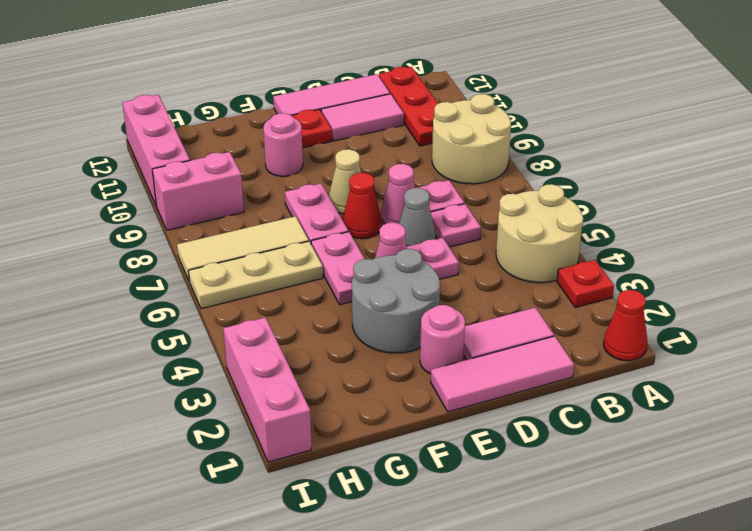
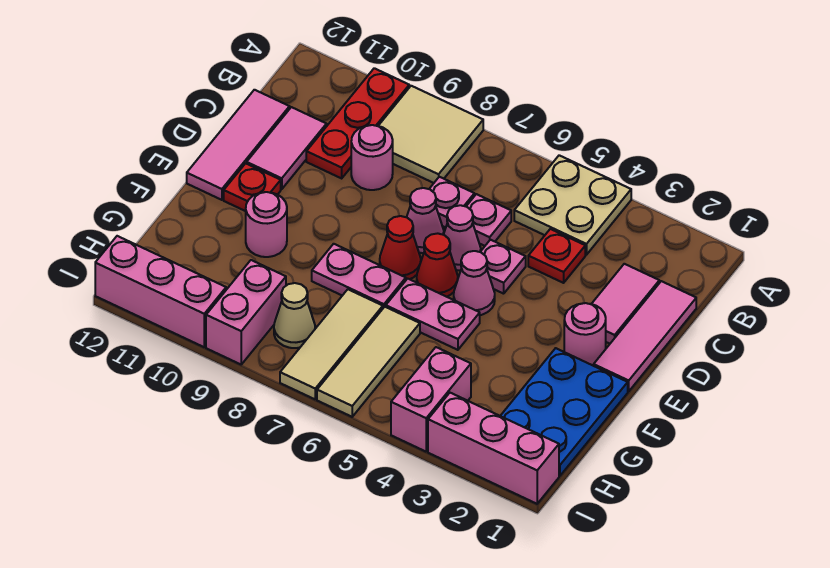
red 1x1 cone [604,290,647,361] -> red 1x1 cone moved to [417,233,458,297]
red 1x1 plate [557,260,614,307] -> red 1x1 plate moved to [528,229,585,283]
tan 2x2 round brick [496,184,583,283] -> tan 2x2 plate [514,155,631,255]
tan 2x2 round brick [432,94,511,184] -> tan 2x2 tile [379,86,483,183]
red 1x3 plate [379,67,438,146] -> red 1x3 plate turned to [306,68,409,178]
none -> pink 1x1 round brick [351,125,393,190]
grey 1x1 cone [399,188,436,246] -> pink 1x1 cone [443,205,481,270]
grey 2x2 round brick [352,249,440,353] -> none
tan 1x1 cone [329,149,361,214] -> tan 1x1 cone moved to [274,283,315,348]
none -> blue 2x3 plate [501,348,628,476]
tan 1x3 plate [188,241,323,309] -> tan 1x3 tile [317,307,420,417]
none -> pink 1x2 brick [391,347,471,452]

